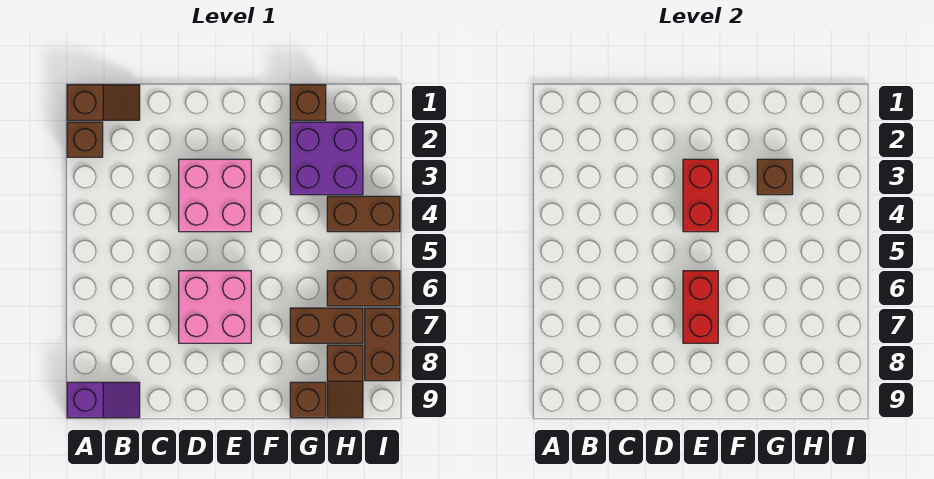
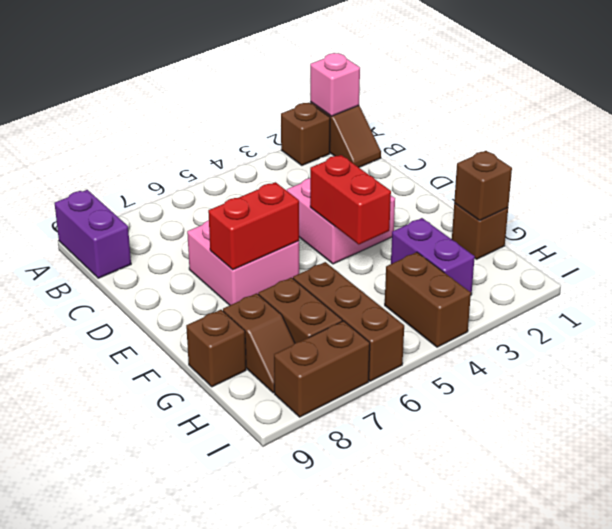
none -> pink 1x1 brick [310,53,360,116]
purple 1x2 slope [67,382,140,418] -> purple 1x2 brick [54,190,131,278]
red 1x2 brick [683,159,718,232] -> red 1x2 brick turned to [310,155,391,244]
purple 2x2 brick [290,122,363,195] -> purple 1x2 brick [391,218,475,295]
brown 1x1 brick [757,159,793,195] -> brown 1x1 brick moved to [454,151,512,221]
brown 1x2 brick [327,271,400,306] -> brown 1x3 brick [293,262,404,381]
brown 1x2 slope [327,345,363,418] -> brown 1x2 slope turned to [223,293,295,393]

